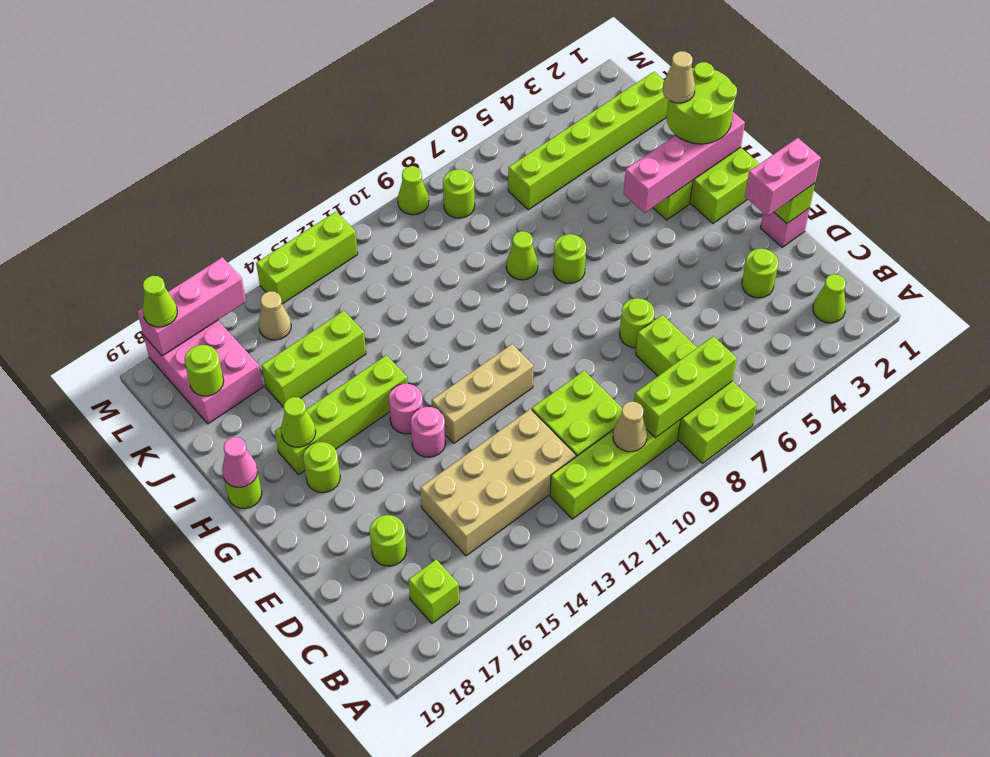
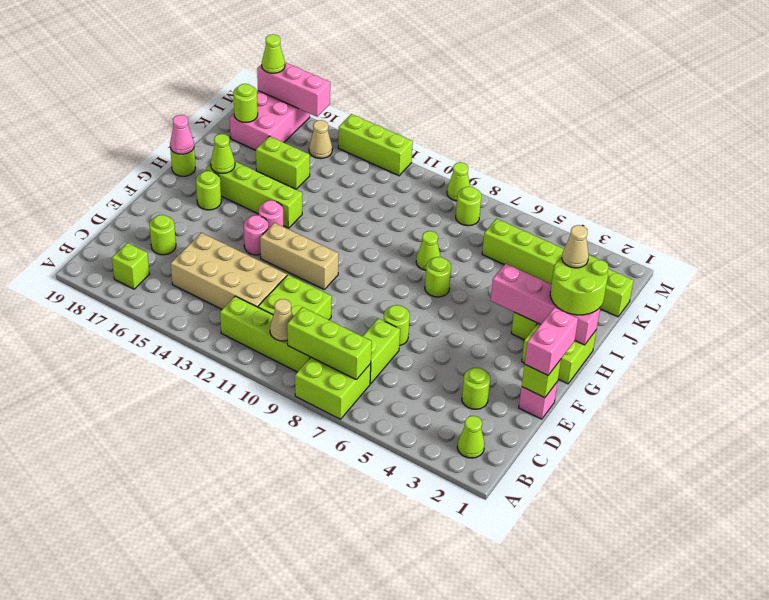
pink 1x2 brick [745,138,821,216] -> pink 1x2 brick turned to [525,307,578,375]
lime 1x3 brick [261,311,366,407] -> lime 1x2 brick [256,136,310,189]

